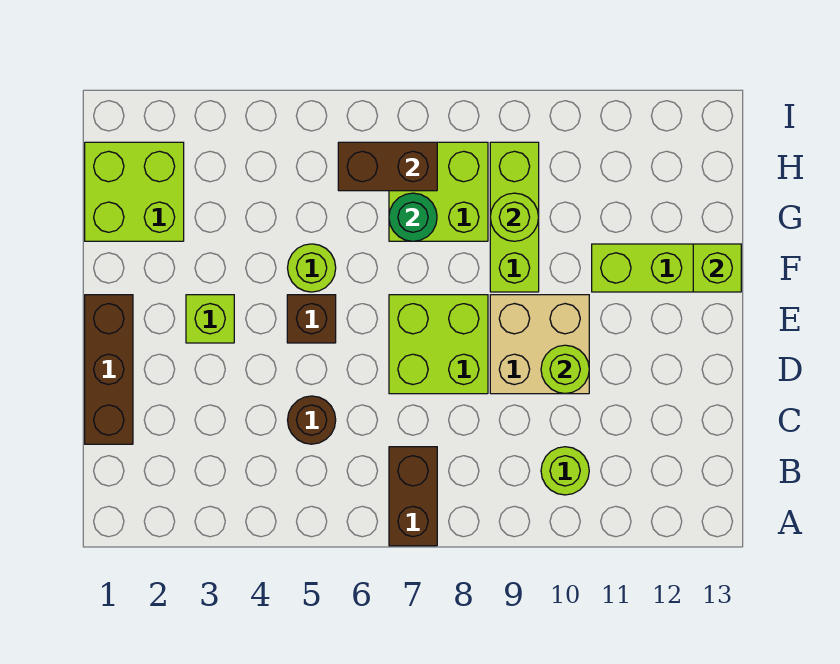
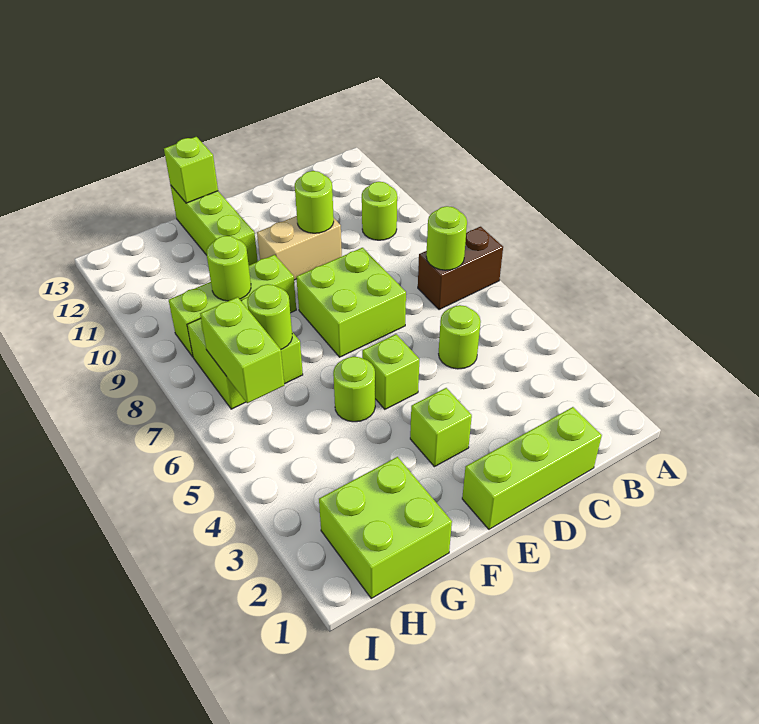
none -> lime 1x1 round brick [426,206,467,270]
brown 1x3 brick [85,295,133,444] -> lime 1x3 brick [462,407,602,529]
brown 1x1 round brick [288,396,336,444] -> lime 1x1 round brick [439,305,481,369]
tan 2x2 brick [490,295,589,394] -> tan 1x2 brick [257,216,342,280]
brown 1x1 brick [287,295,336,343] -> lime 1x1 brick [362,334,419,409]
green 1x1 round brick [389,193,437,241] -> lime 1x1 round brick [247,284,292,349]
brown 1x2 brick [338,142,437,191] -> lime 1x2 brick [200,297,284,403]

